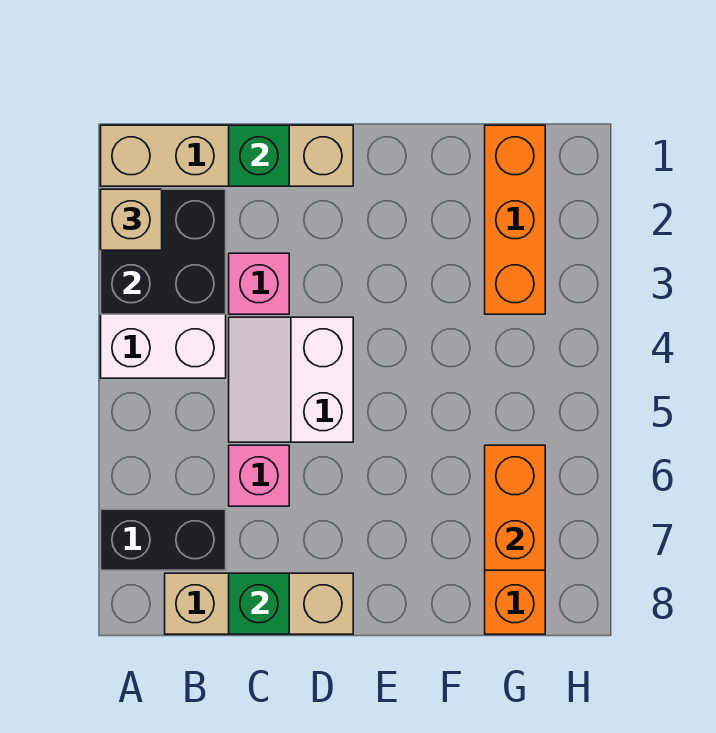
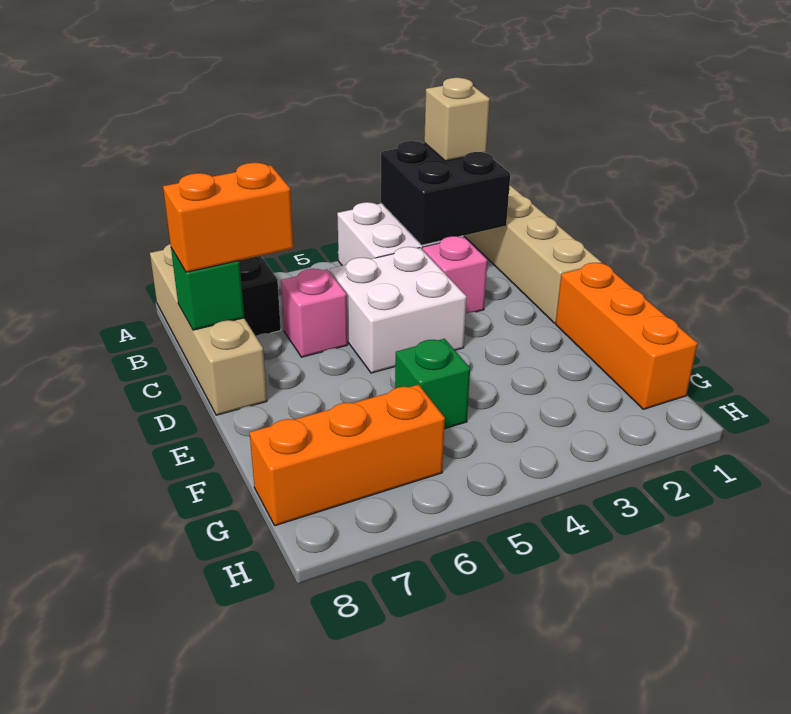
tan 1x3 brick [165,573,353,634] -> tan 1x4 brick [150,244,267,415]
green 1x1 brick [229,125,289,186] -> green 1x1 brick moved to [395,339,470,429]
white 2x2 slope [229,317,353,442] -> white 2x2 brick [330,247,467,373]
orange 1x3 brick [485,125,545,314] -> orange 1x3 brick turned to [556,263,698,409]
orange 1x2 brick [485,445,545,570] -> orange 1x2 brick moved to [163,163,293,272]

